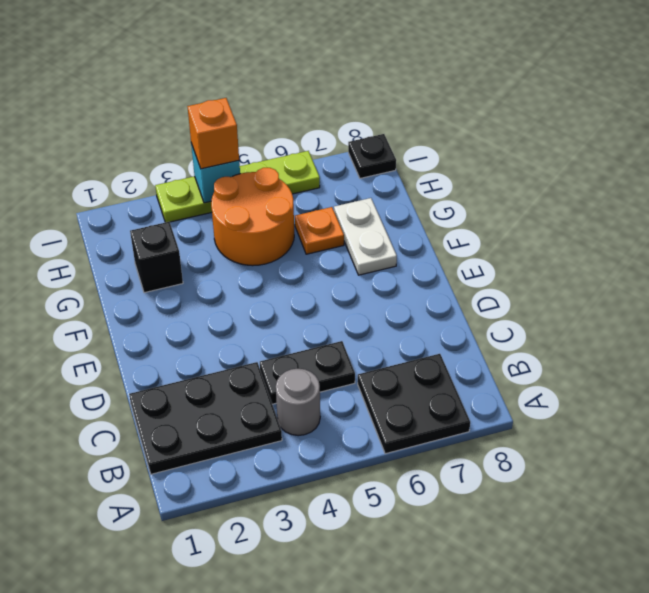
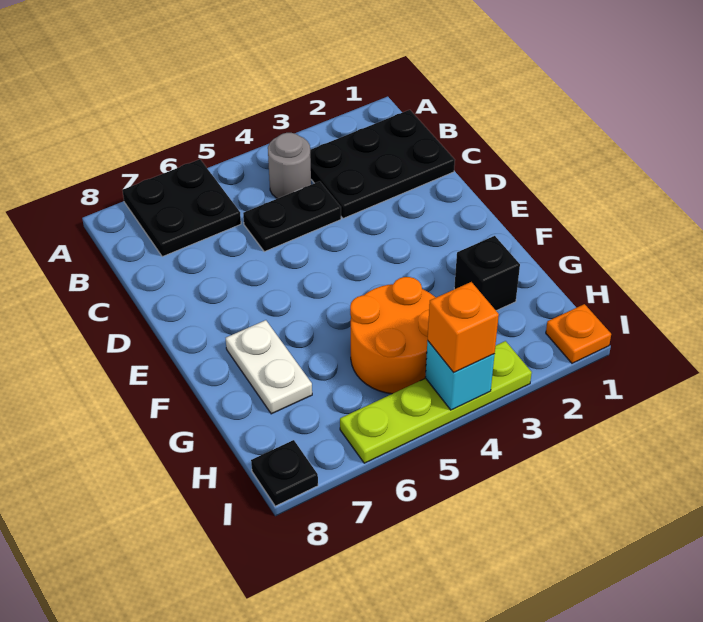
orange 1x1 plate [295,207,344,254] -> orange 1x1 plate moved to [546,304,611,363]

